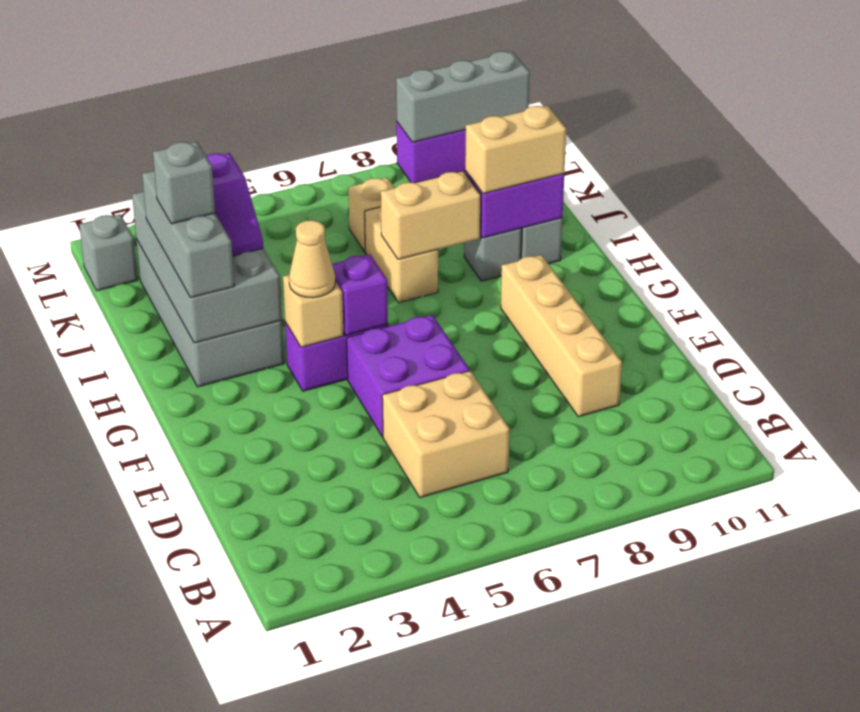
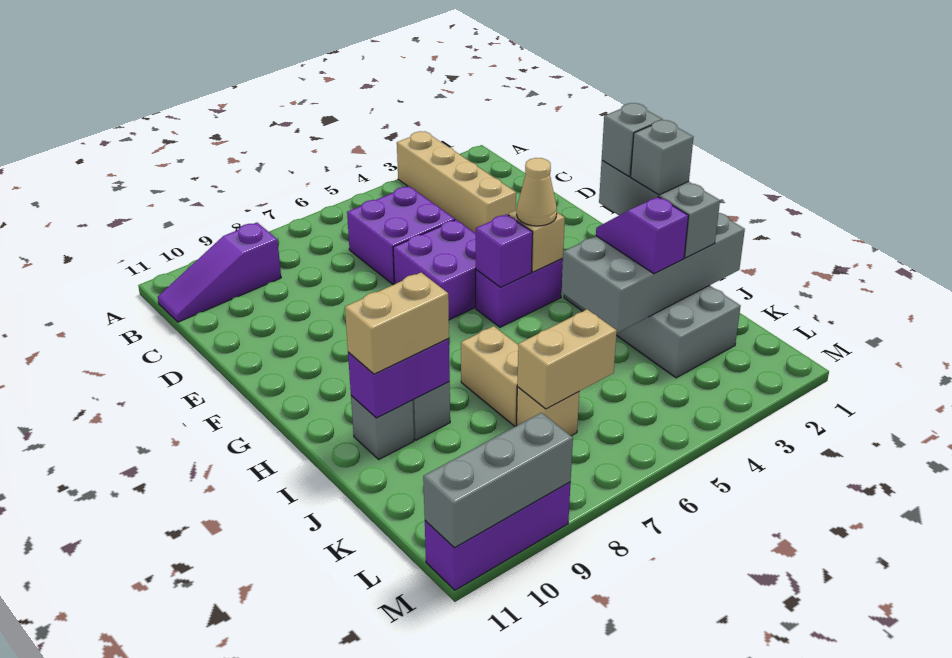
none -> purple 1x3 slope [158,223,281,322]
tan 2x2 brick [382,371,510,498] -> purple 2x2 brick [347,186,455,285]
tan 1x4 brick [501,255,622,417] -> tan 1x4 brick moved to [397,131,516,233]
grey 2x4 brick [132,191,282,343] -> grey 2x4 brick turned to [562,213,745,332]
tan 1x2 brick [381,171,481,259] -> tan 1x2 brick moved to [517,309,617,409]
grey 1x1 brick [79,214,138,291] -> grey 1x1 brick moved to [602,103,663,177]

